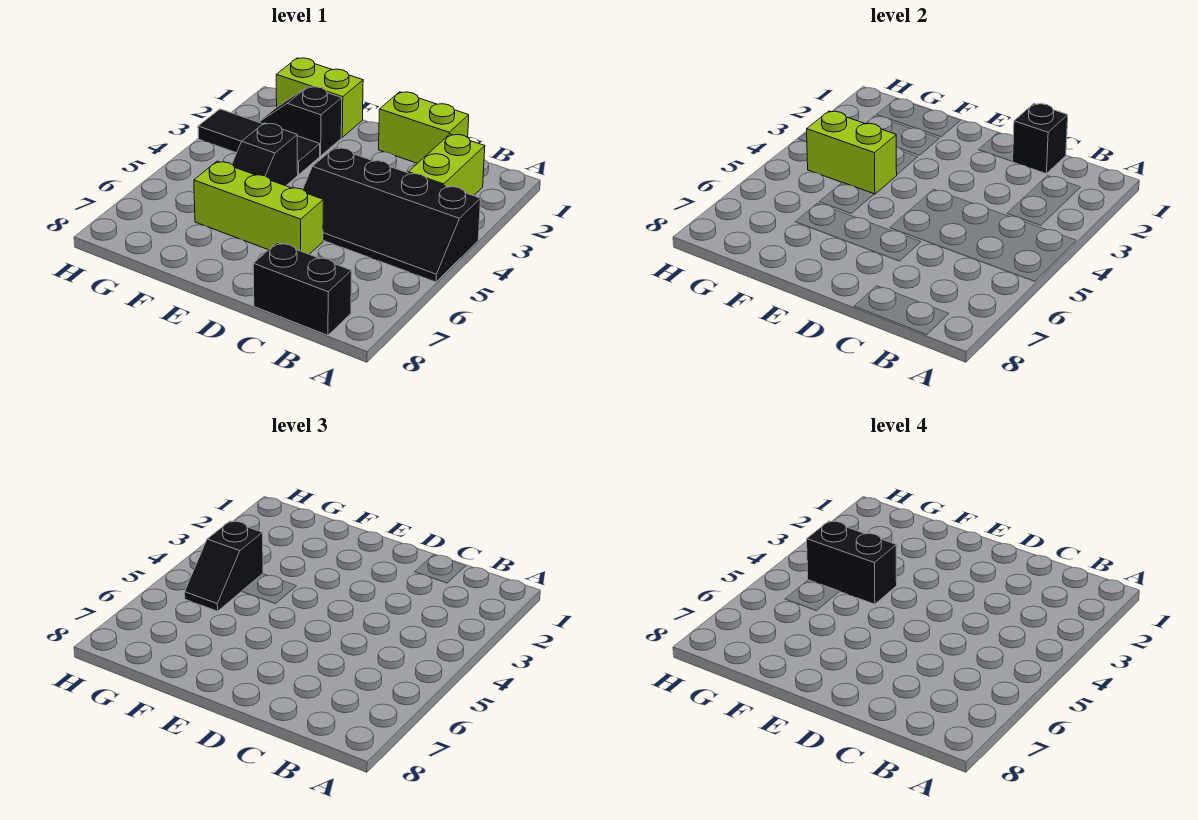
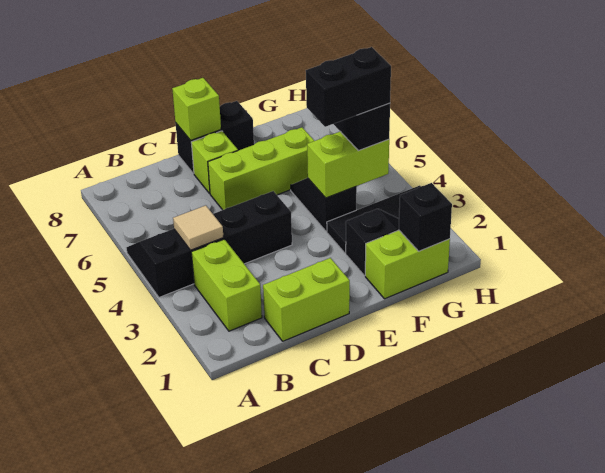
none -> tan 1x1 tile [173,205,223,250]
black 1x2 brick [253,243,352,335] -> black 1x2 brick moved to [176,101,254,174]
black 1x1 brick [1012,104,1068,173] -> black 1x1 brick moved to [399,183,452,251]
none -> lime 1x1 brick [191,131,238,194]
none -> lime 1x1 brick [172,78,221,140]

